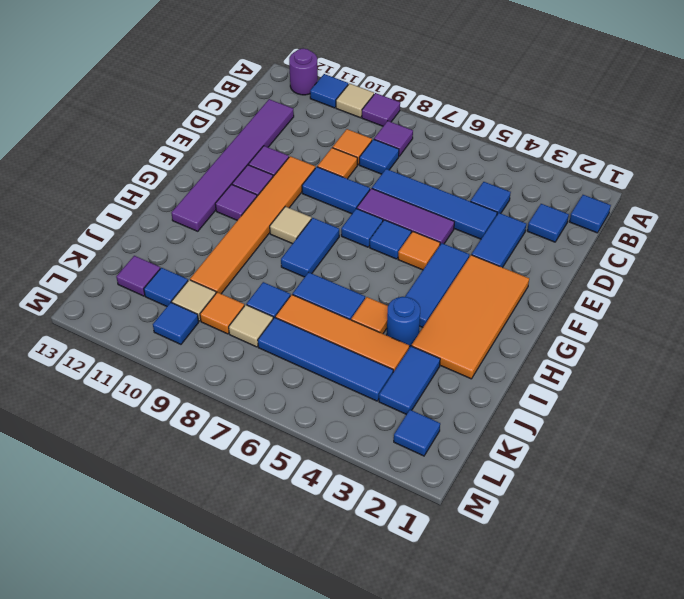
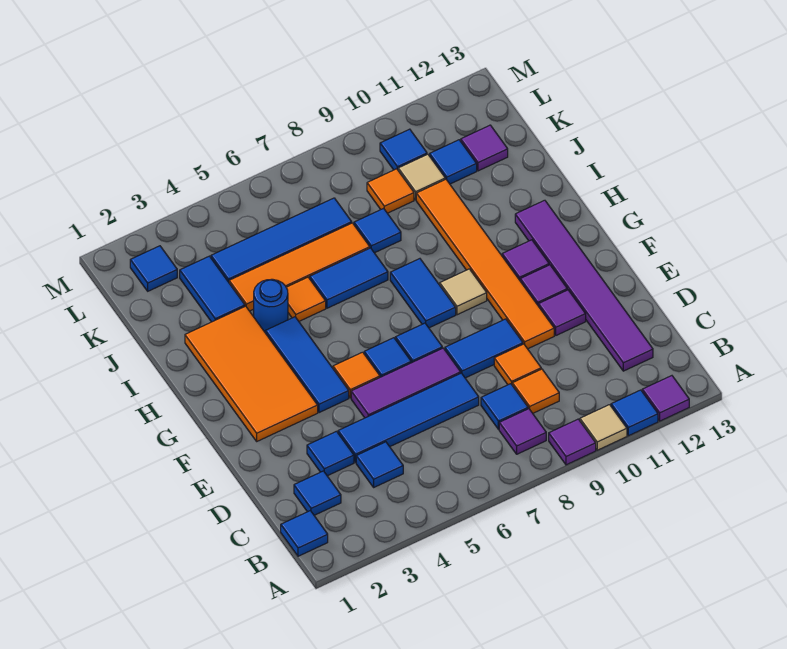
purple 1x1 round brick [289,49,318,95] -> purple 1x1 tile [642,376,689,421]
blue 1x2 tile [472,213,526,268] -> blue 1x1 tile [307,431,354,476]
tan 1x1 tile [229,305,273,347] -> none

